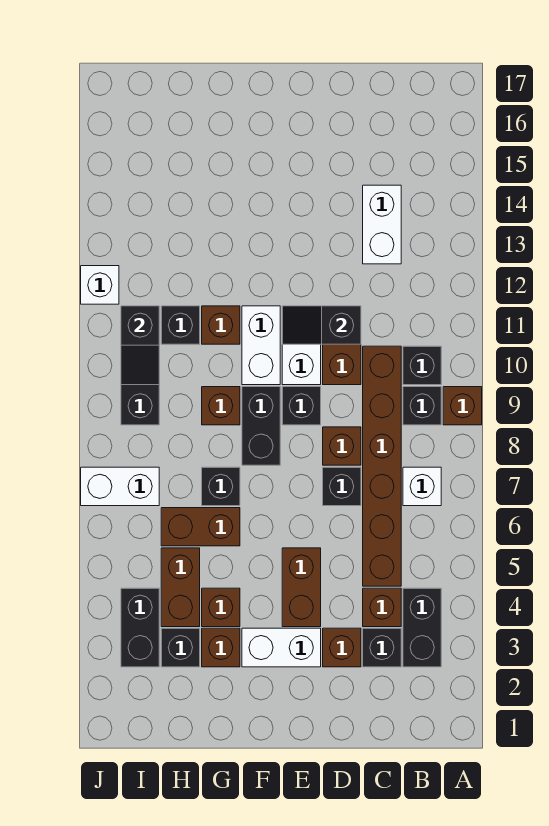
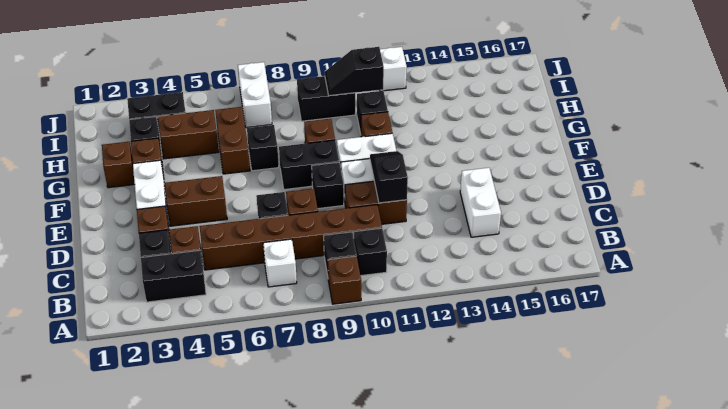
white 1x2 brick [363,185,401,264] -> white 1x2 brick turned to [460,168,501,237]
brown 1x1 brick [202,588,240,627] -> brown 1x1 brick moved to [102,142,135,188]

